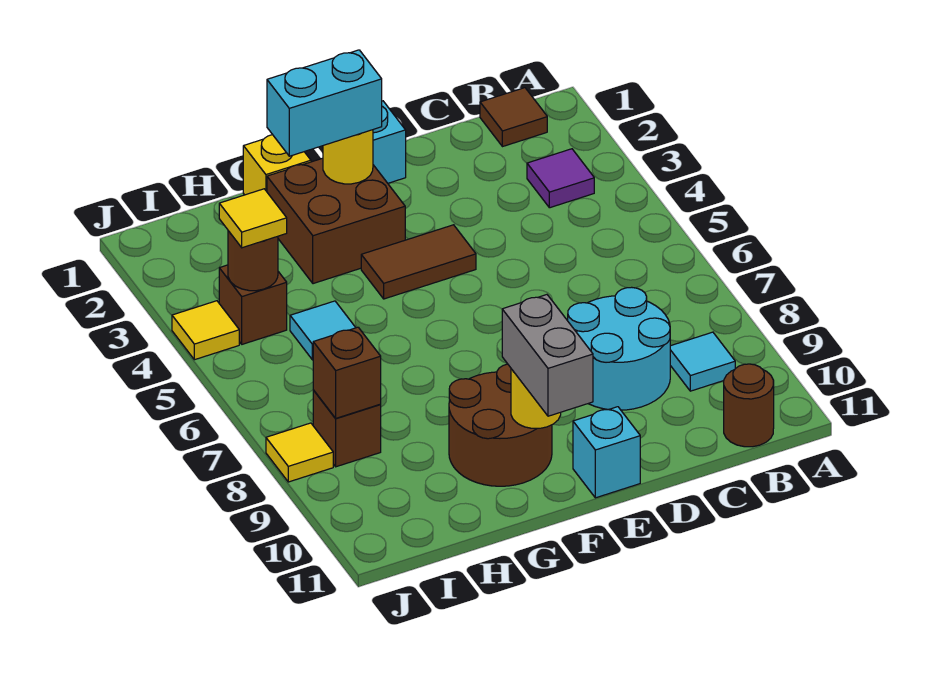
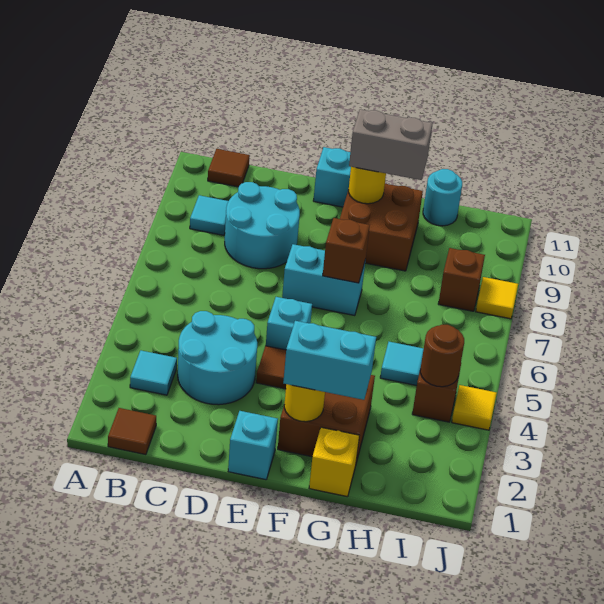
purple 1x1 tile [527,149,594,208] -> cyan 1x1 tile [130,351,177,395]
brown 1x1 round brick [724,364,774,447] -> brown 1x1 tile [208,149,250,187]
none -> cyan 2x2 round brick [178,311,257,405]
none -> cyan 1x1 brick [266,297,312,350]
none -> cyan 1x2 brick [282,244,365,316]
brown 2x2 round brick [449,364,552,486] -> brown 2x2 brick [340,184,423,271]
grey 1x2 brick [502,295,593,416] -> grey 1x2 brick turned to [349,109,433,180]
none -> cyan 1x1 round brick [423,169,462,226]
yellow 1x1 tile [219,189,287,248] -> none
brown 1x1 brick [313,327,381,418] -> brown 1x1 brick moved to [323,218,370,283]

